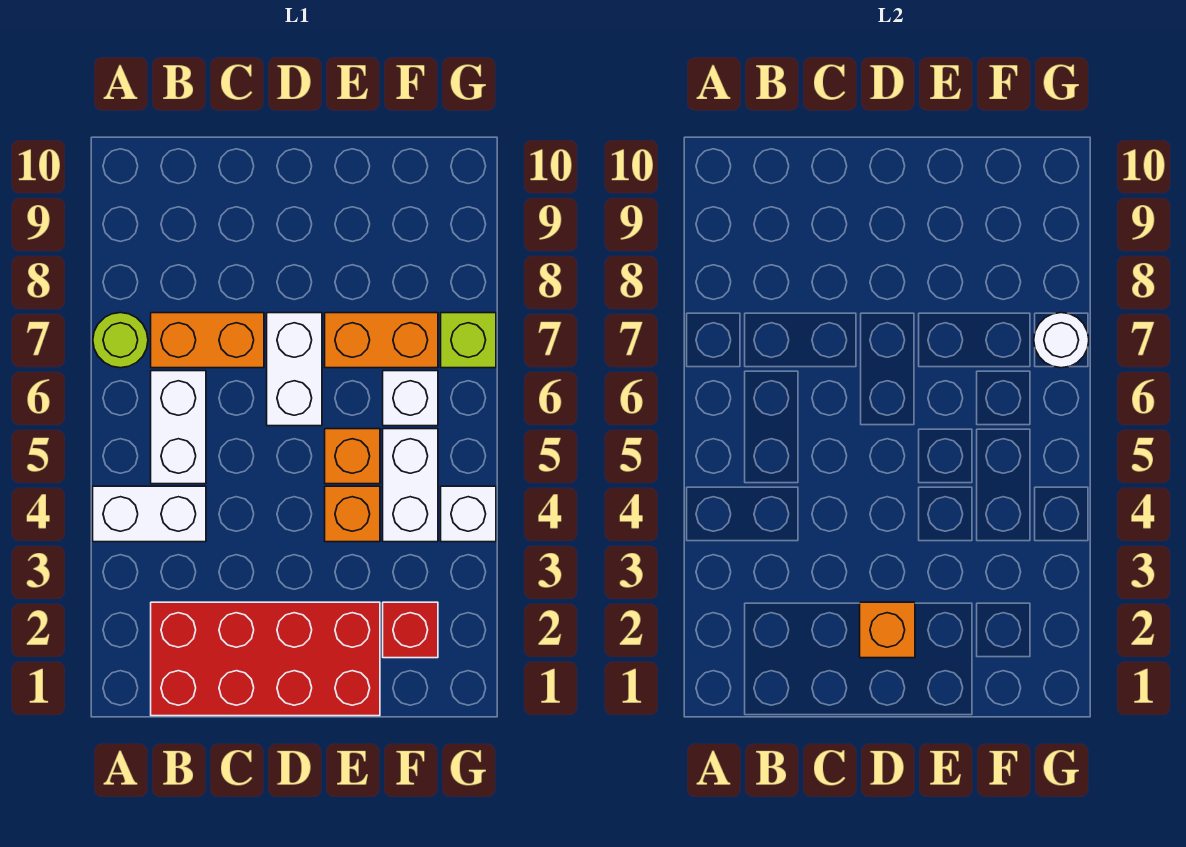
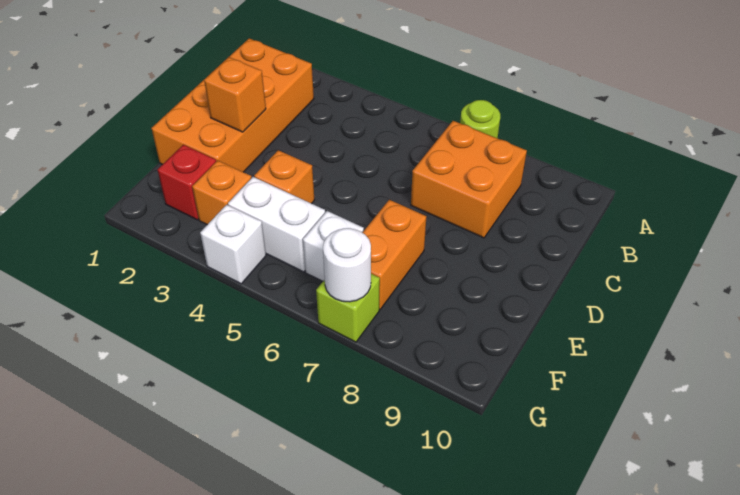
white 1x2 brick [93,486,206,542] -> none
red 2x4 brick [151,602,380,716] -> orange 2x4 brick [151,38,314,172]
white 1x2 brick [151,371,206,484] -> none
orange 1x2 brick [151,313,264,368] -> orange 2x2 brick [411,121,527,238]
white 1x2 brick [267,313,322,426] -> none
orange 1x1 brick [325,429,380,484] -> orange 1x1 brick moved to [192,160,251,225]

